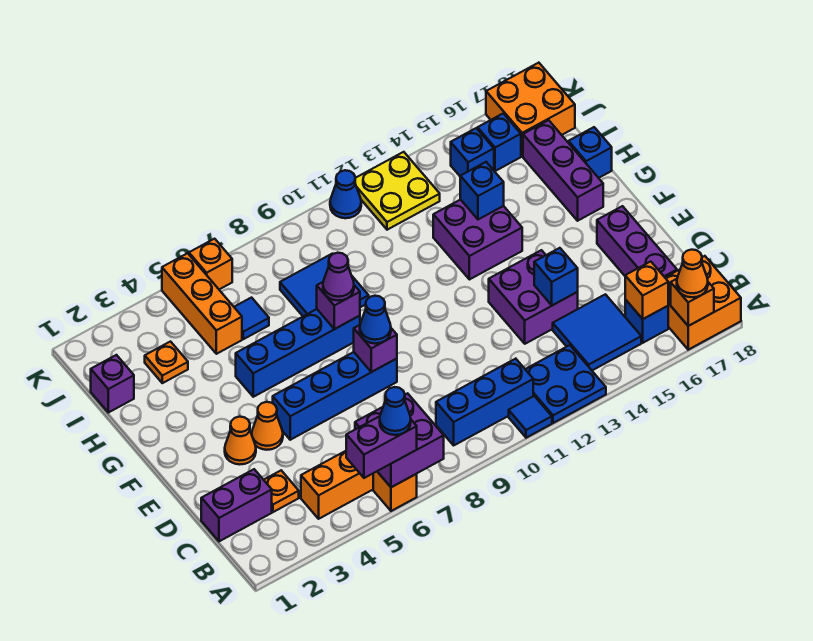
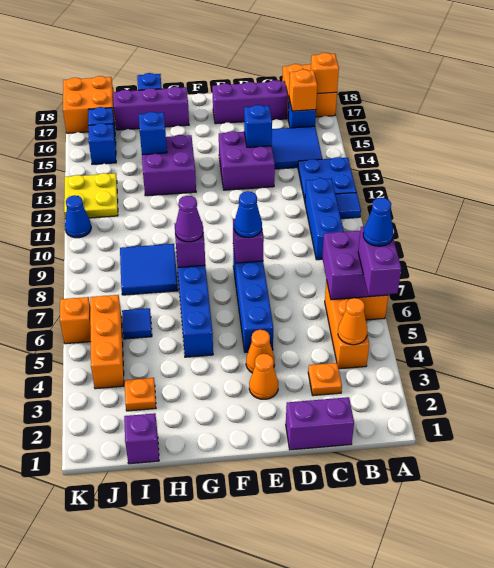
orange 1x1 cone [677,250,708,297] -> orange 1x1 cone moved to [338,298,367,345]
purple 1x2 brick [201,469,272,541] -> purple 1x2 brick turned to [286,397,354,450]
orange 1x3 brick [162,253,242,354] -> orange 1x3 brick turned to [90,295,124,389]

